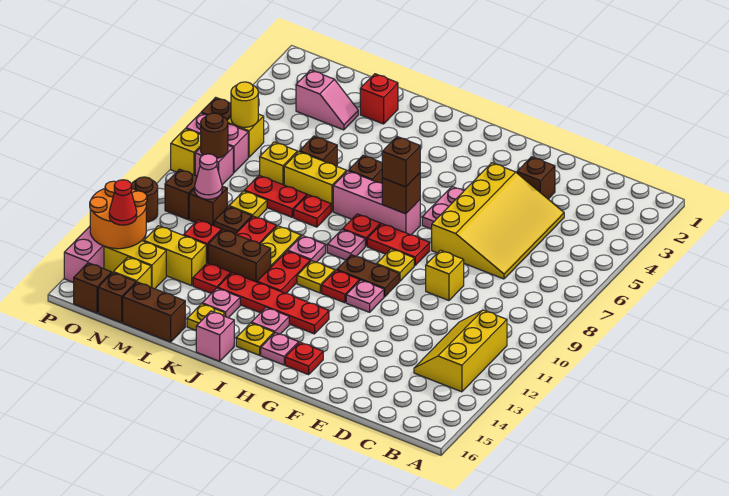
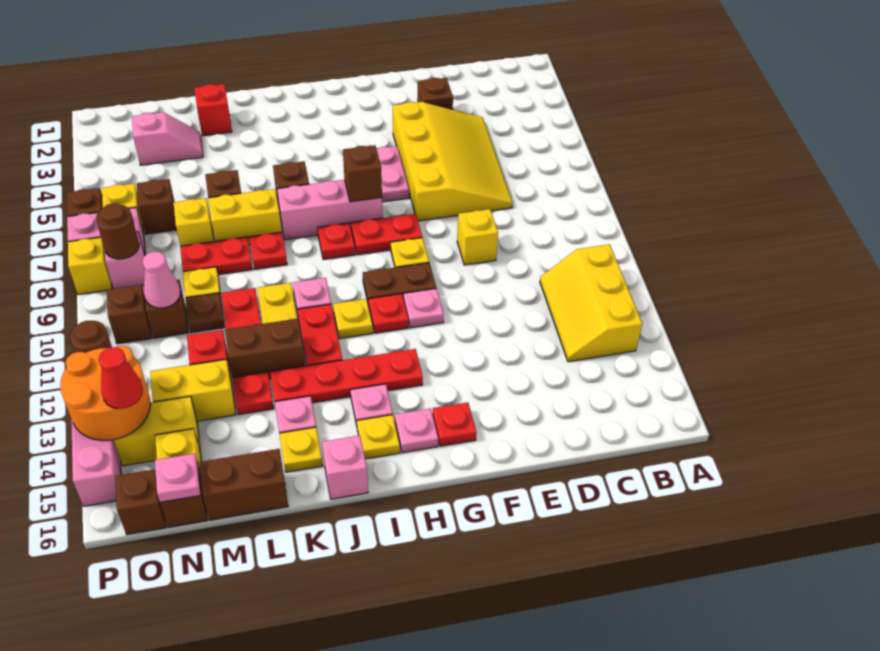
brown 1x1 brick [382,137,420,187] -> brown 1x1 brick moved to [137,179,177,234]
pink 1x1 plate [327,230,365,260] -> pink 1x1 plate moved to [155,453,201,502]
yellow 1x1 round brick [231,82,258,127] -> none

